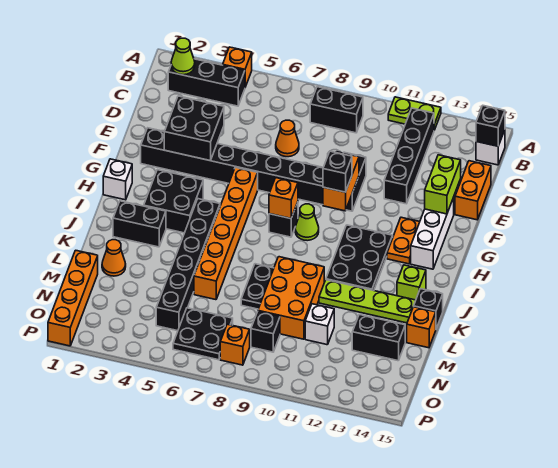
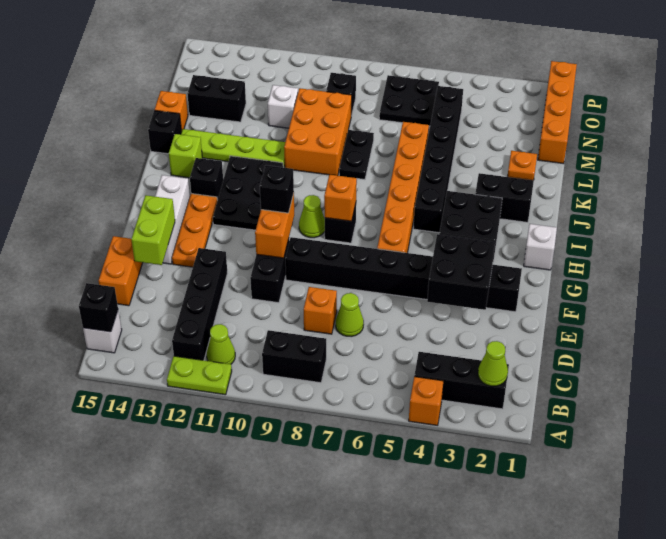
none -> lime 1x1 cone [207,324,235,364]
orange 1x1 cone [276,120,299,157] -> lime 1x1 cone [336,293,364,337]
orange 1x2 plate [387,217,420,264] -> orange 1x3 plate [172,194,217,267]
none -> black 1x1 brick [190,158,223,200]
orange 1x1 cone [102,240,126,276] -> orange 1x1 plate [507,151,537,180]
orange 1x1 brick [220,324,250,365] -> orange 1x1 brick moved to [304,287,337,334]

